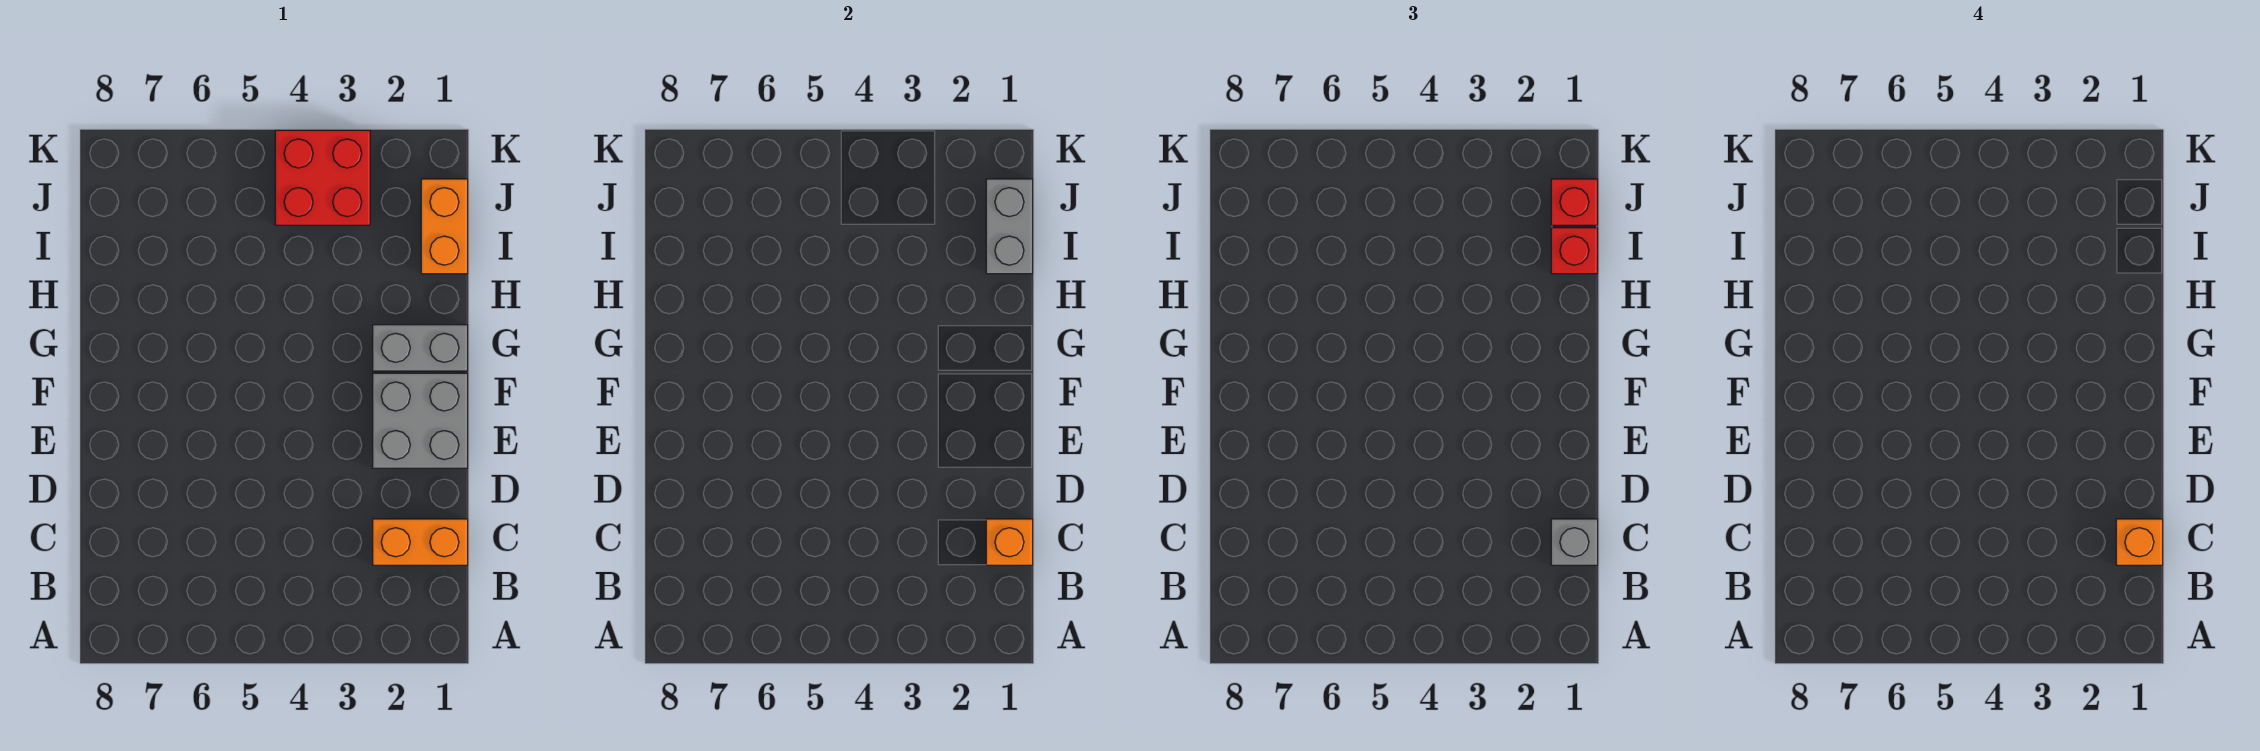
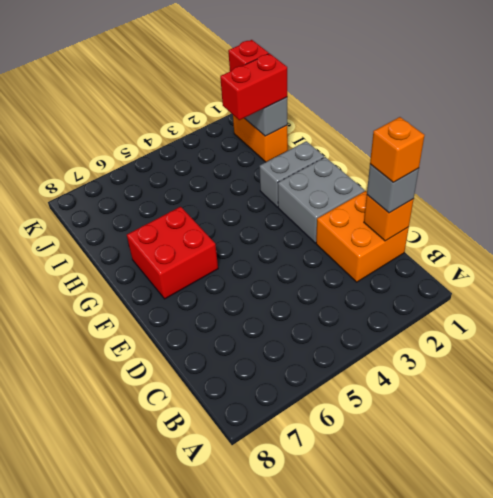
orange 1x2 brick [373,519,468,565] -> orange 2x2 brick [316,191,409,282]
red 1x1 brick [1551,228,1598,274] -> red 1x2 brick [220,54,287,120]
red 2x2 brick [275,130,370,225] -> red 2x2 brick moved to [127,207,218,299]

